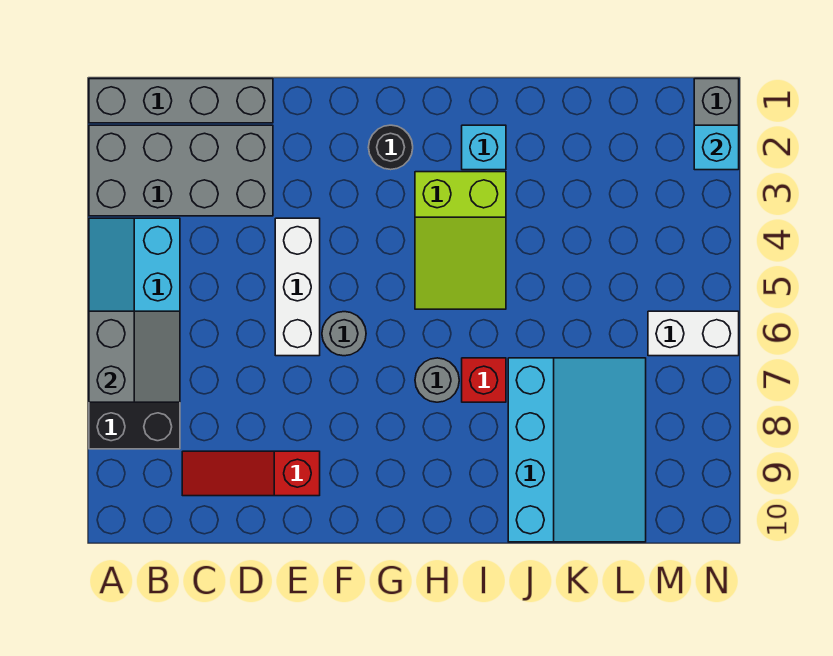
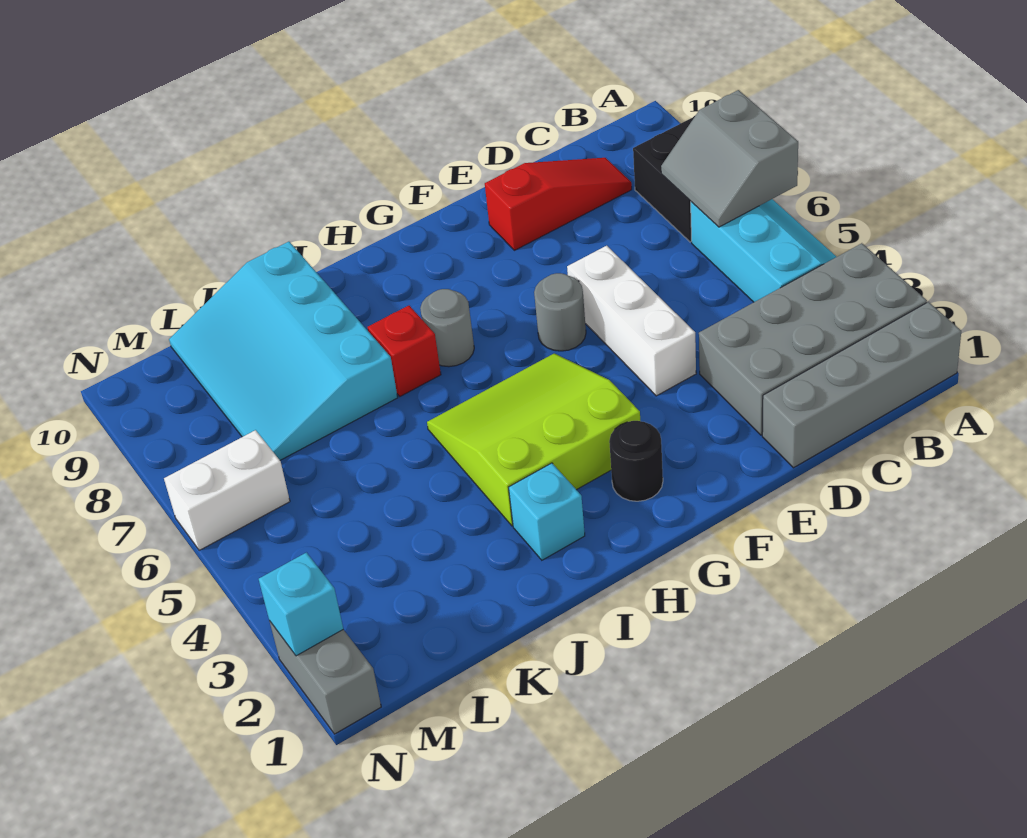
lime 2x3 slope [415,172,506,309] -> lime 3x3 slope [427,353,640,526]

